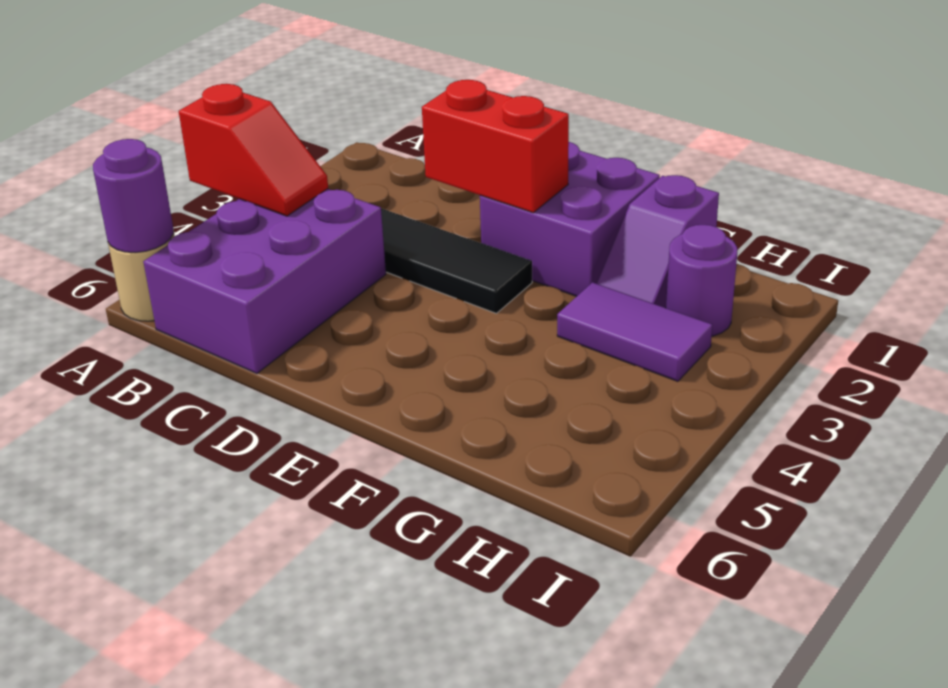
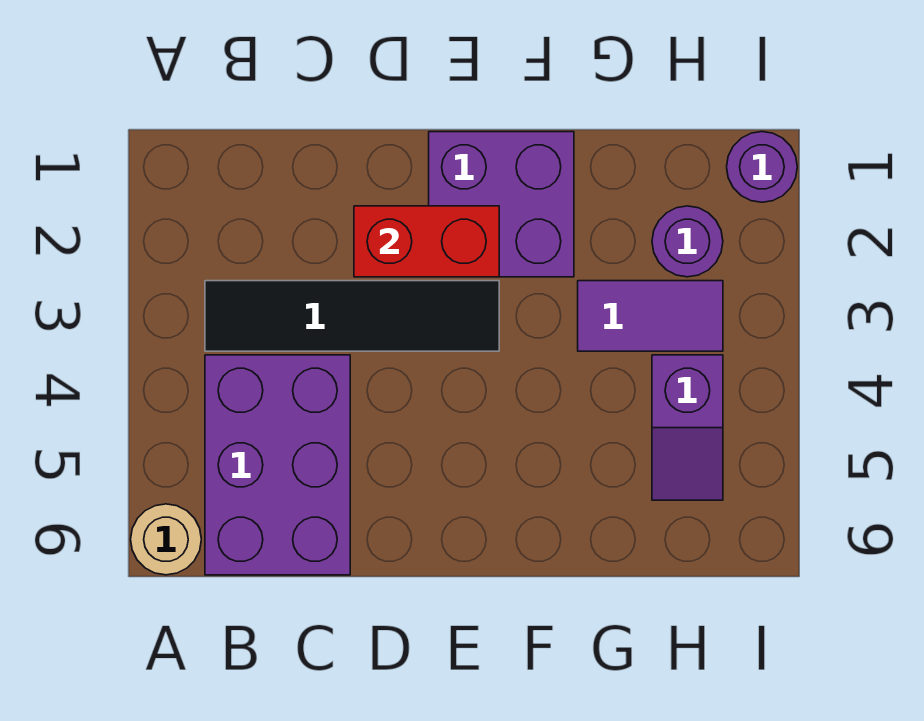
red 1x2 slope [179,84,328,216] -> none
purple 1x1 round brick [93,139,174,253] -> purple 1x1 round brick moved to [727,132,797,202]
purple 1x2 slope [597,175,719,308] -> purple 1x2 slope moved to [652,355,723,500]

